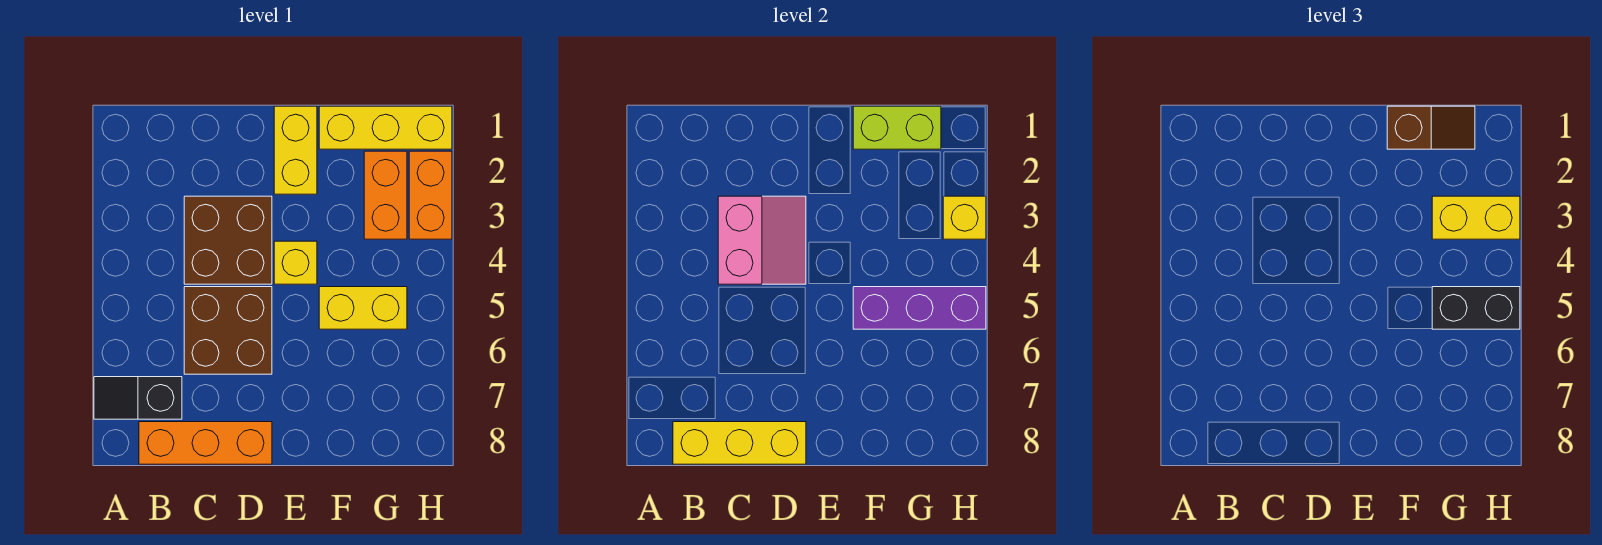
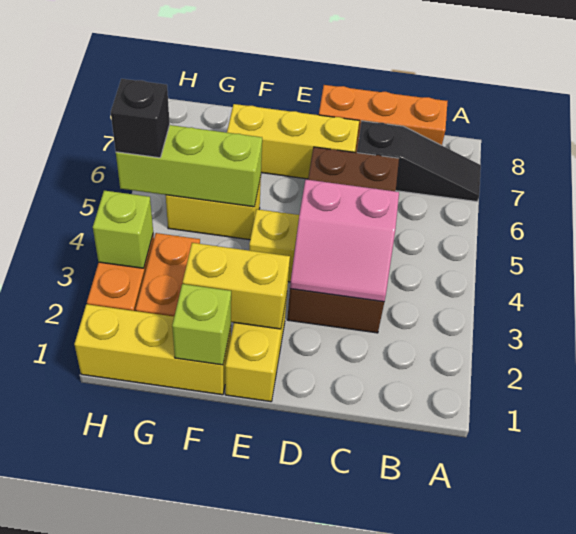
black 1x2 slope [94,377,182,419] -> black 1x3 slope [357,121,481,202]
yellow 1x3 brick [673,422,806,464] -> yellow 1x3 brick moved to [227,104,359,179]
pink 2x2 slope [718,196,806,284] -> pink 2x2 slope turned to [290,180,399,302]
lime 1x2 brick [853,106,941,149] -> lime 1x1 brick [172,284,231,365]
brown 1x2 slope [1387,106,1475,149] -> none
purple 1x3 brick [853,287,986,329] -> lime 1x3 brick [116,125,262,207]
yellow 1x2 brick [1432,196,1520,239] -> yellow 1x2 brick moved to [183,243,290,329]
black 1x2 brick [1432,287,1520,329] -> black 1x1 brick [111,79,170,158]
yellow 1x1 brick [943,196,986,239] -> lime 1x1 brick [93,191,153,268]

